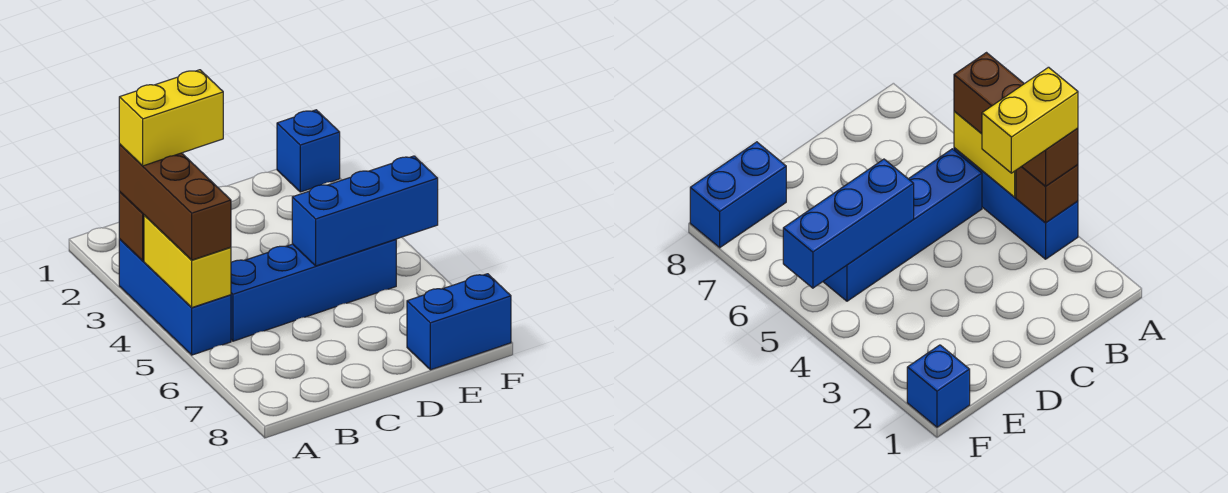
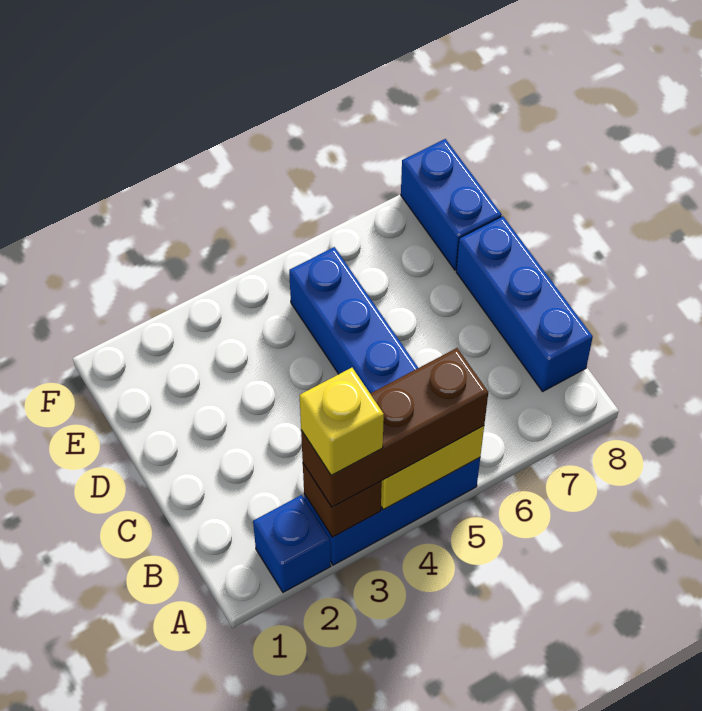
yellow 1x2 brick [119,70,223,166] -> yellow 1x1 brick [300,368,384,475]
blue 1x3 brick [292,156,438,266] -> blue 1x3 brick moved to [456,216,593,391]
blue 1x1 brick [277,110,340,192] -> blue 1x1 brick moved to [253,495,331,592]

